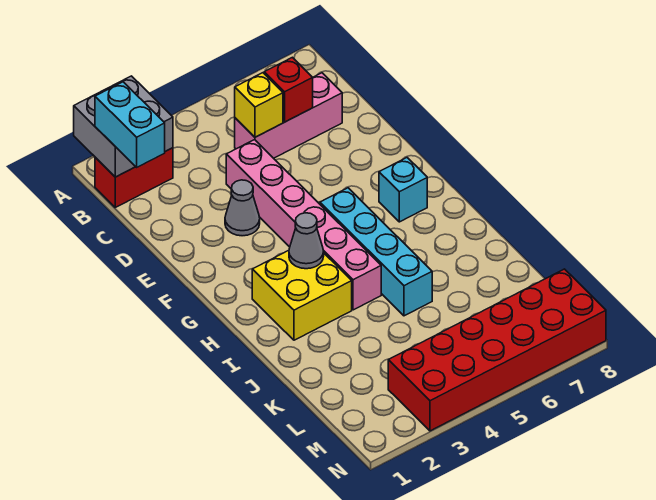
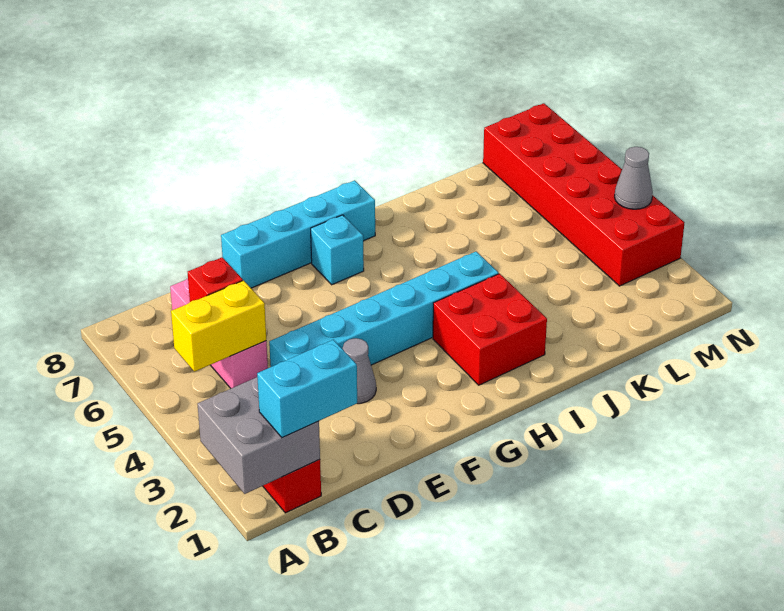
yellow 1x1 brick [235,73,283,137] -> yellow 1x2 brick [171,280,266,372]
pink 1x6 brick [226,140,381,310] -> cyan 1x6 brick [269,251,499,367]
cyan 1x4 brick [320,188,432,316] -> cyan 1x4 brick moved to [221,180,375,288]
yellow 2x2 brick [252,250,352,340] -> red 2x2 brick [433,274,547,385]
grey 1x1 cone [289,213,324,269] -> grey 1x1 cone moved to [615,147,653,209]

